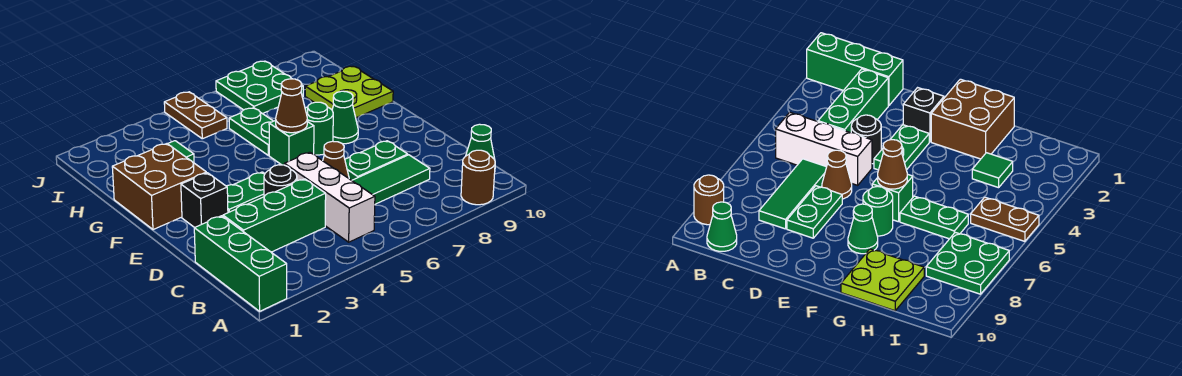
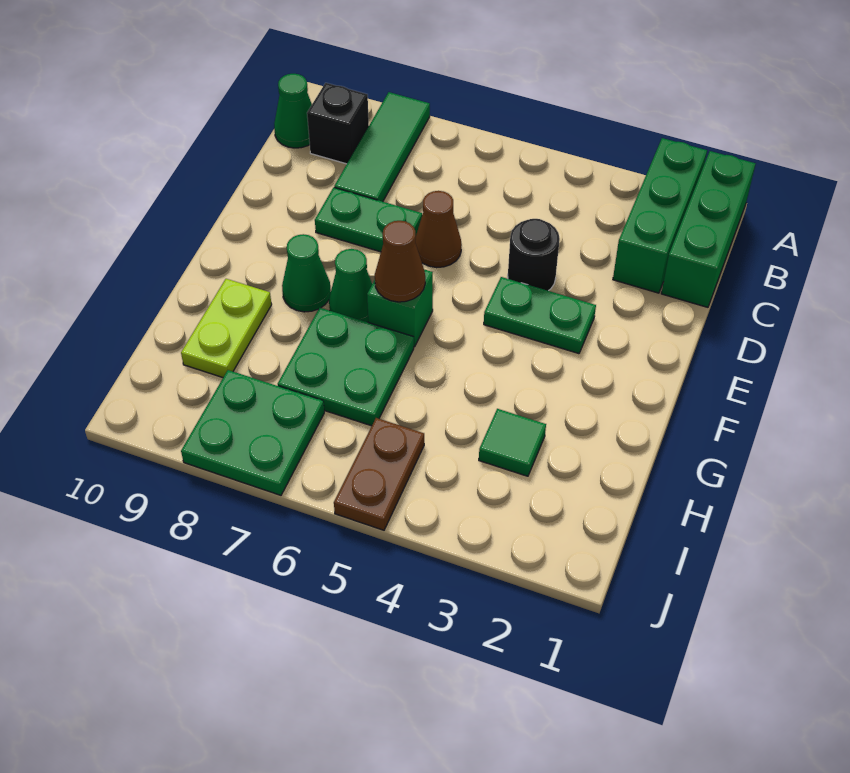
brown 1x1 round brick [461,150,495,205] -> none
white 1x3 brick [284,152,375,242] -> none
green 1x3 brick [223,179,326,252] -> green 1x3 brick turned to [613,138,707,293]
green 1x3 tile [352,155,430,204] -> green 1x3 tile turned to [334,92,430,202]
black 1x1 brick [181,173,228,228] -> black 1x1 brick moved to [307,83,369,164]
brown 2x2 brick [112,144,206,230] -> none
green 1x1 round brick [305,102,333,155] -> green 1x1 cone [329,249,372,322]
green 1x2 plate [229,108,273,156] -> green 2x2 plate [278,308,414,426]
lime 2x2 plate [305,66,393,118] -> lime 1x2 plate [181,279,272,377]

